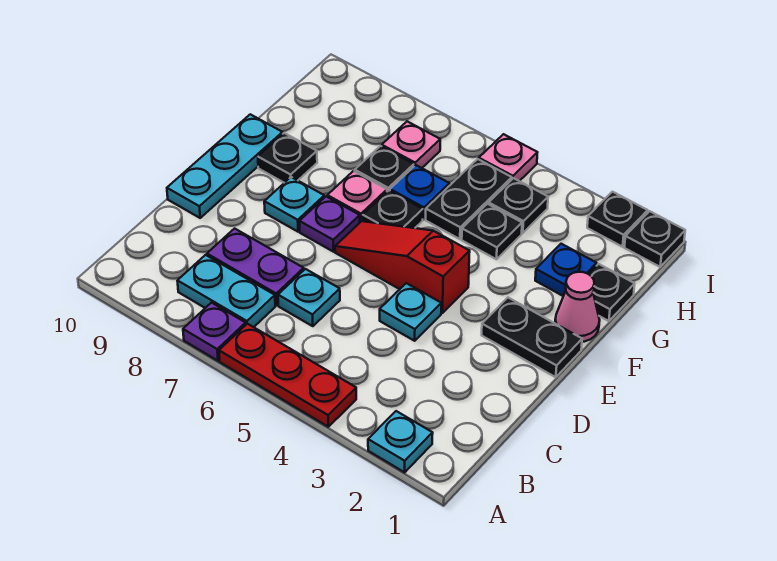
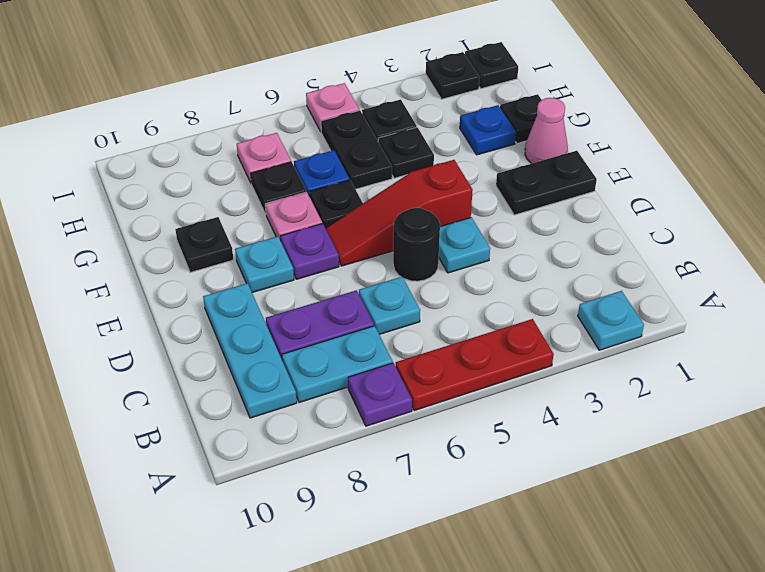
none -> black 1x1 round brick [393,208,440,281]
cyan 1x3 plate [167,114,283,218] -> cyan 1x3 plate moved to [203,283,297,418]

